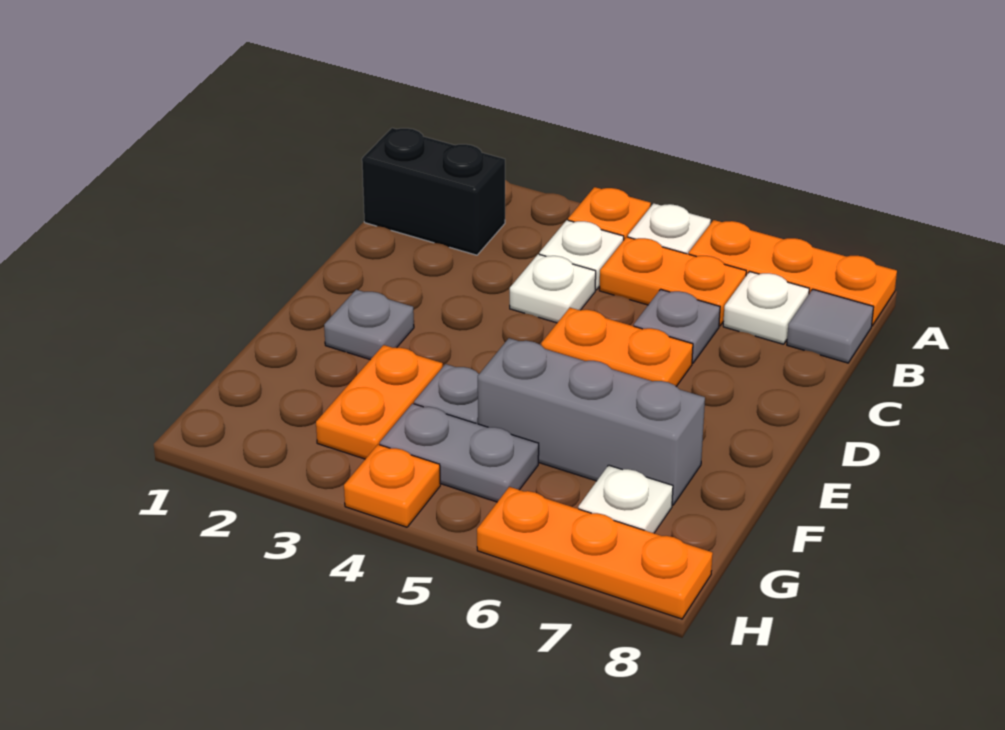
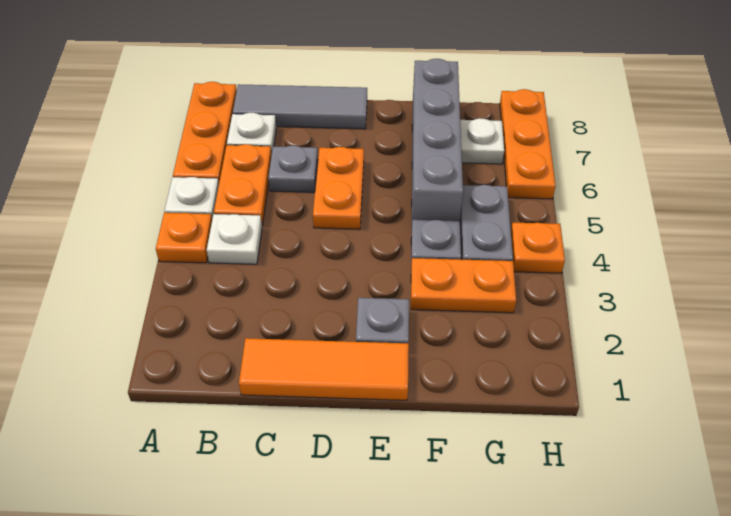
black 1x2 brick [362,128,505,255] -> none
grey 1x1 tile [787,289,874,363] -> grey 1x3 tile [233,84,367,129]
none -> orange 1x3 tile [239,338,409,400]
white 1x1 plate [510,254,596,323] -> none
grey 1x3 brick [478,338,705,505] -> grey 1x4 brick [412,59,463,221]

